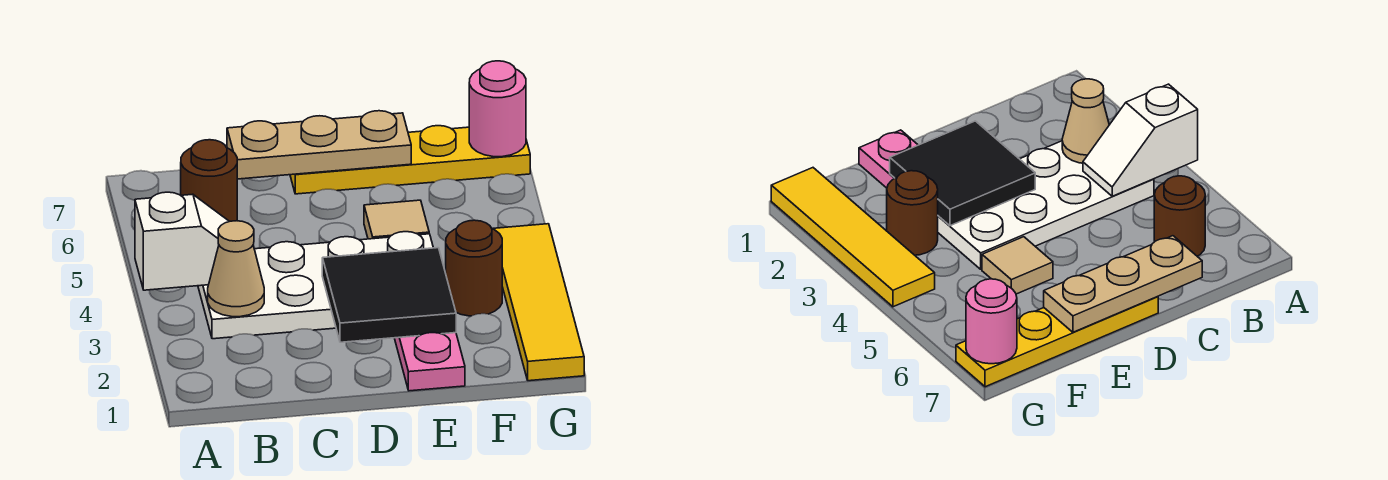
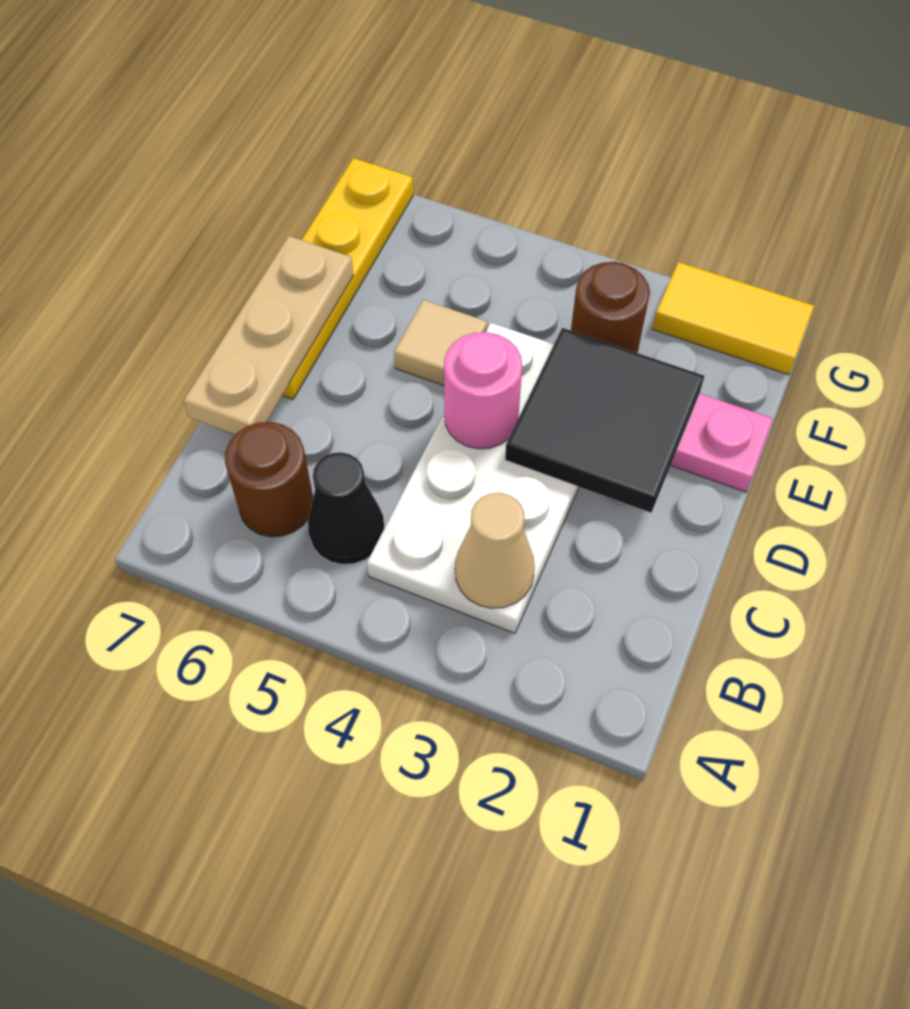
white 1x2 slope [135,192,229,290] -> none
none -> black 1x1 cone [308,452,384,565]
yellow 1x4 tile [492,224,584,381] -> yellow 1x2 tile [653,262,814,375]
pink 1x1 round brick [469,61,526,157] -> pink 1x1 round brick moved to [444,332,522,449]

